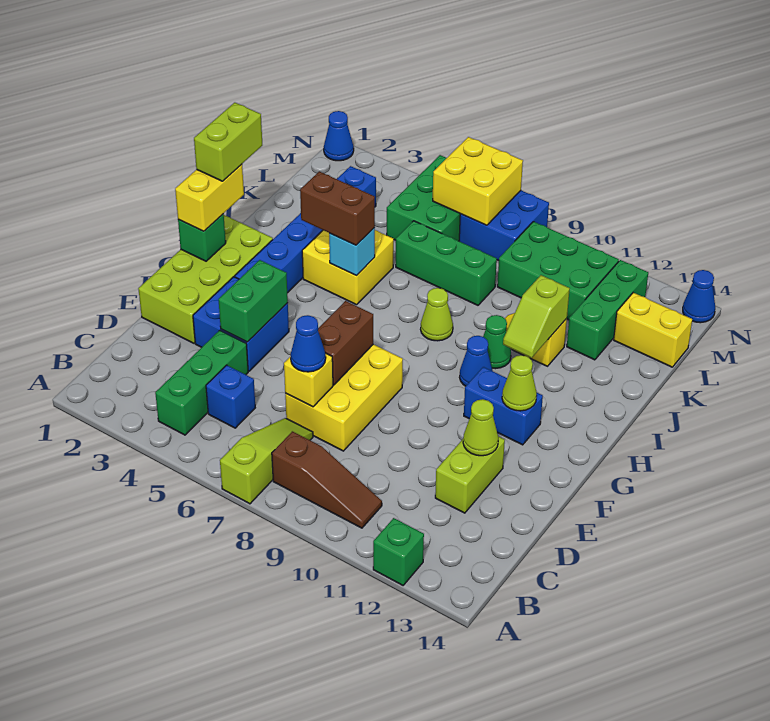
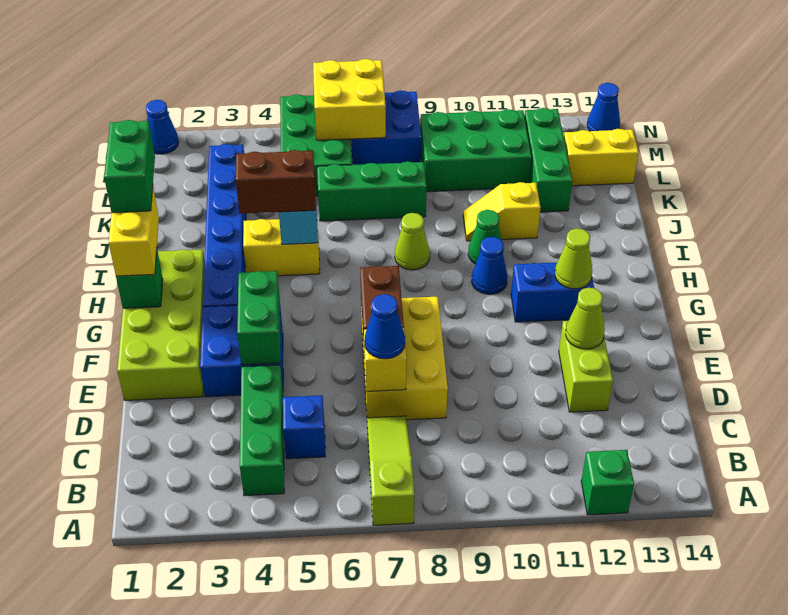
brown 1x3 slope [272,431,382,528] -> none
lime 1x2 brick [194,103,262,181] -> green 1x2 brick [104,120,155,213]
yellow 2x2 brick [302,230,394,305] -> yellow 1x2 brick [243,219,320,276]
lime 1x2 slope [503,275,570,358] -> none

